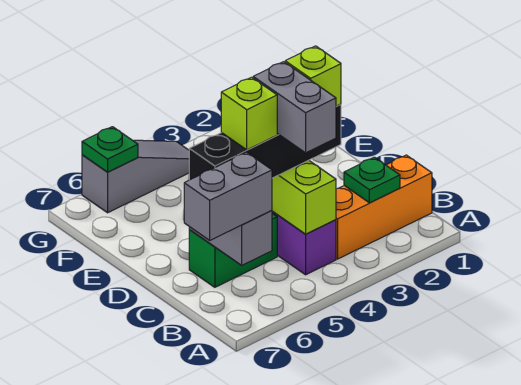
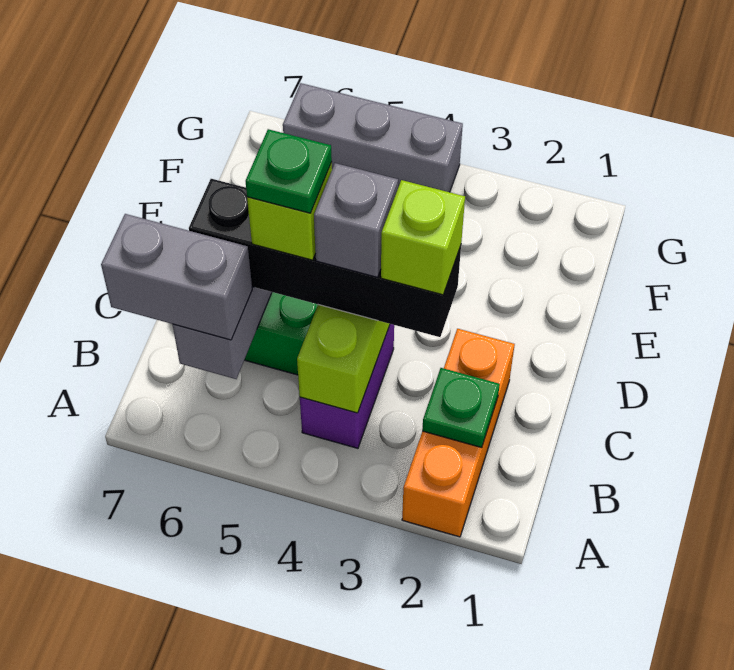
orange 1x3 brick [336,155,432,259] -> orange 1x3 brick turned to [402,329,515,537]
grey 1x2 brick [253,62,336,153] -> grey 1x1 brick [314,163,398,277]
grey 1x3 slope [82,140,189,213] -> grey 1x3 brick [283,83,463,192]
green 1x1 plate [82,127,138,172] -> green 1x1 plate moved to [246,129,332,213]

